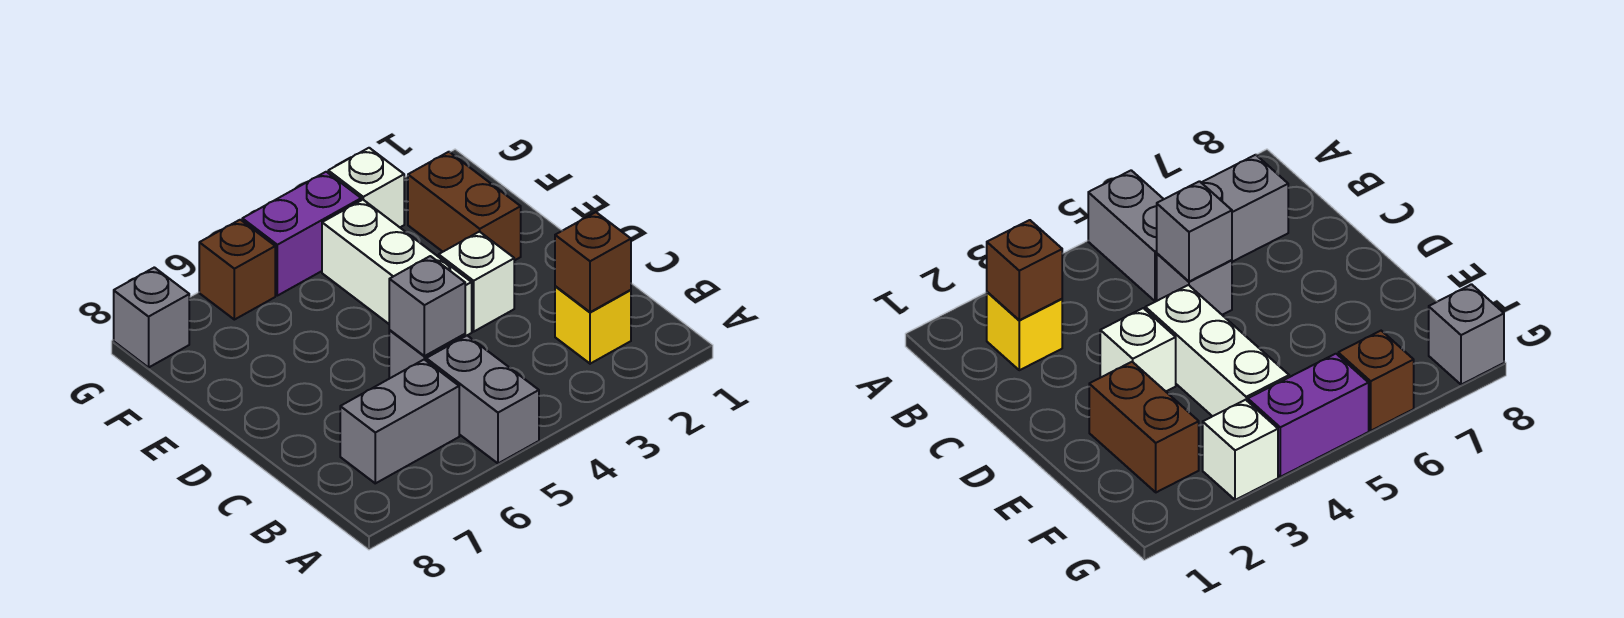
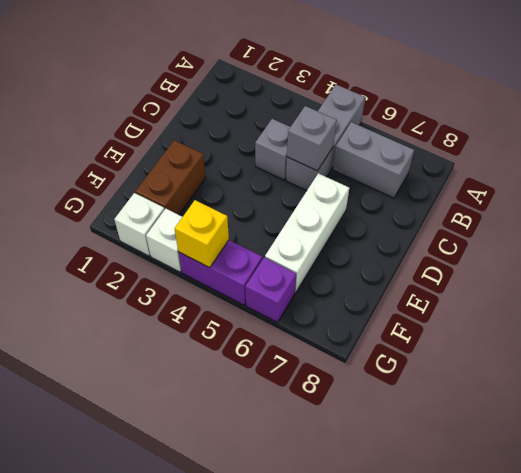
yellow 1x1 brick [555,286,631,364] -> yellow 1x1 brick moved to [175,200,229,268]
brown 1x1 brick [555,212,631,312] -> none
white 1x1 brick [439,232,514,332] -> white 1x1 brick moved to [114,193,165,256]
white 1x3 brick [322,200,472,336] -> white 1x3 brick moved to [265,173,349,293]
brown 1x1 brick [199,220,275,320] -> purple 1x1 brick [245,258,296,322]
grey 1x1 brick [114,267,189,367] -> grey 1x1 brick moved to [255,119,290,180]

